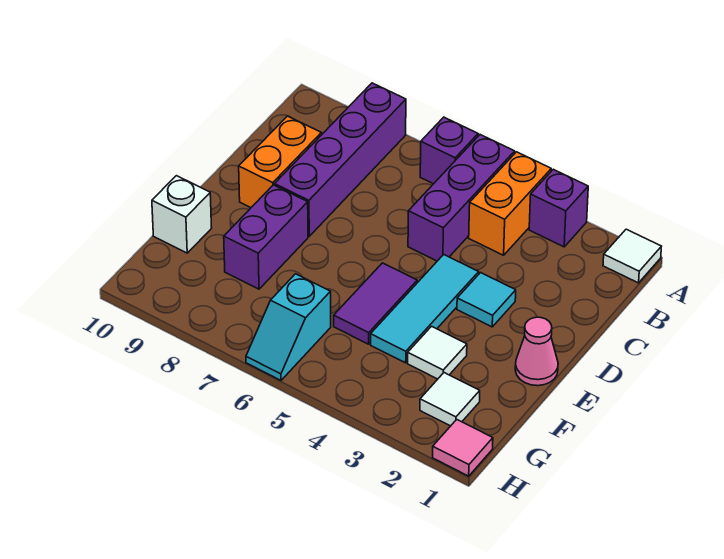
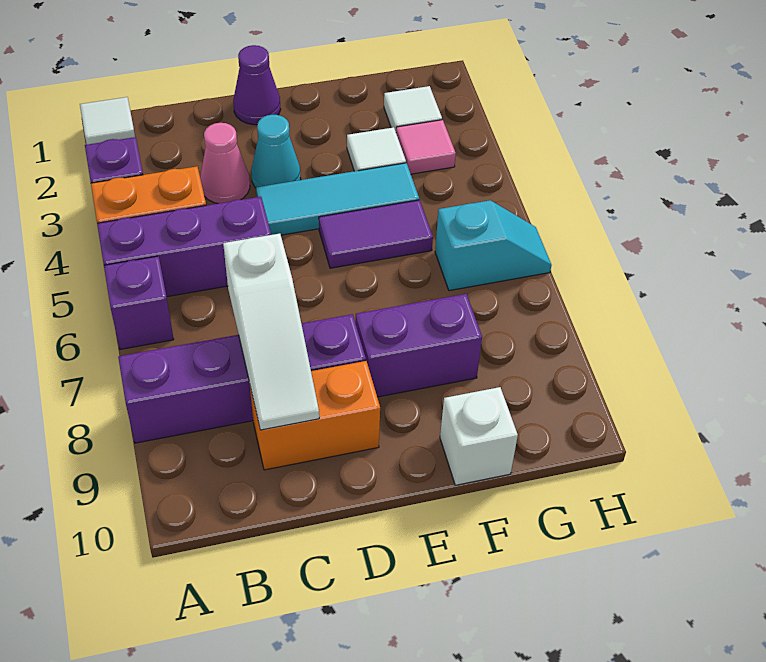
none -> white 1x3 slope [223,234,319,430]
none -> purple 1x1 cone [233,45,281,125]
cyan 1x1 tile [457,273,516,327] -> cyan 1x1 cone [251,115,301,188]
pink 1x1 cone [515,317,558,386] -> pink 1x1 cone moved to [200,123,250,203]
pink 1x1 tile [433,420,493,476] -> pink 1x1 tile moved to [396,120,456,174]

